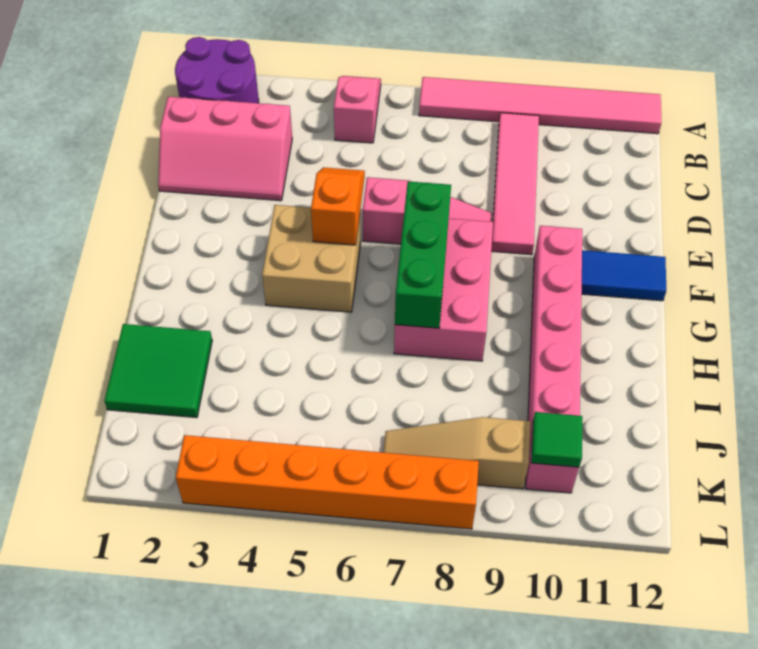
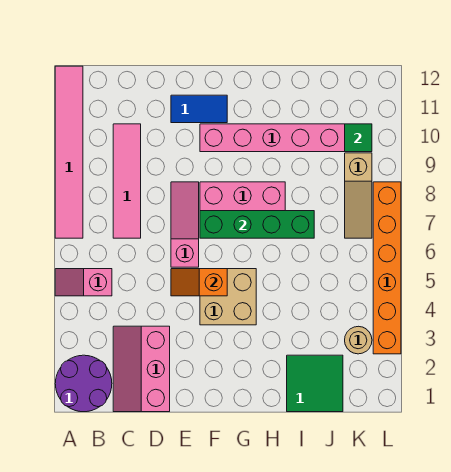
pink 1x4 tile [491,113,539,255] -> pink 1x4 tile turned to [113,124,141,238]
pink 2x3 slope [158,97,292,201] -> pink 2x3 slope turned to [113,326,170,412]
green 1x3 brick [395,181,451,328] -> green 1x4 brick [200,211,314,238]
blue 1x2 tile [582,250,666,301] -> blue 1x2 tile turned to [171,95,227,123]
none -> tan 1x1 round brick [345,326,372,354]

